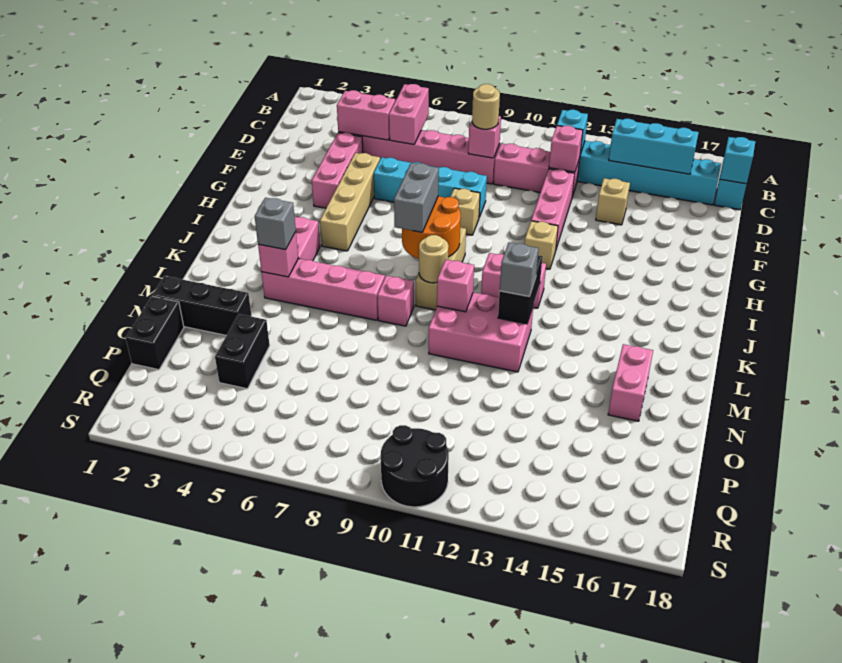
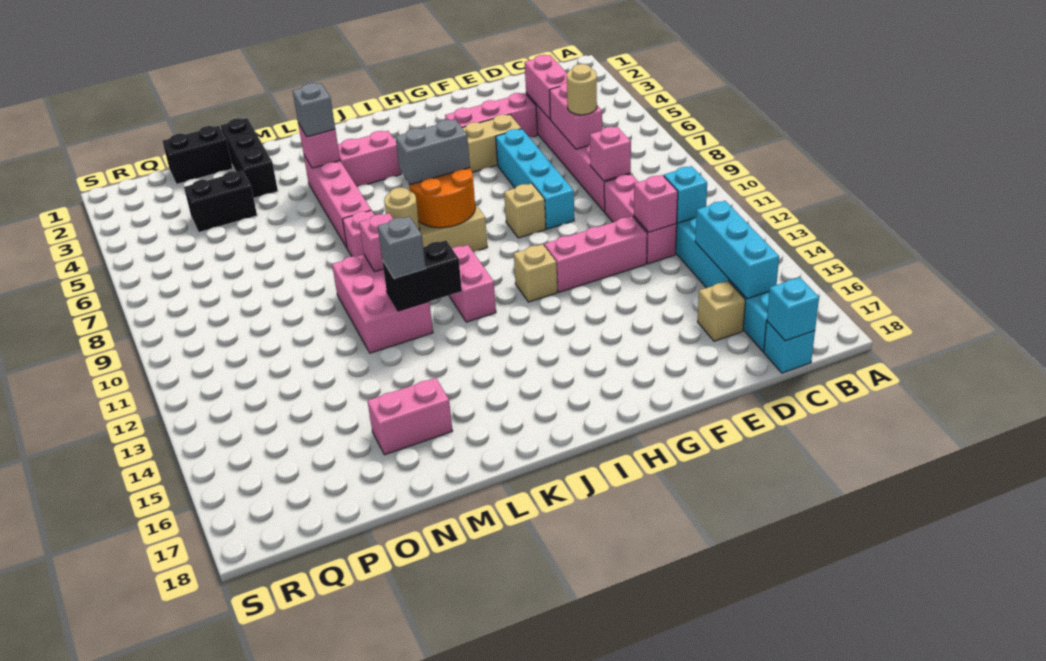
pink 1x2 brick [389,84,429,144] -> pink 1x2 brick turned to [550,83,602,149]
tan 1x1 round brick [472,84,500,129] -> tan 1x1 round brick moved to [567,64,597,115]
tan 1x1 brick [596,178,630,225] -> tan 1x1 brick moved to [698,281,745,341]
black 2x2 round brick [381,425,449,507] -> none

